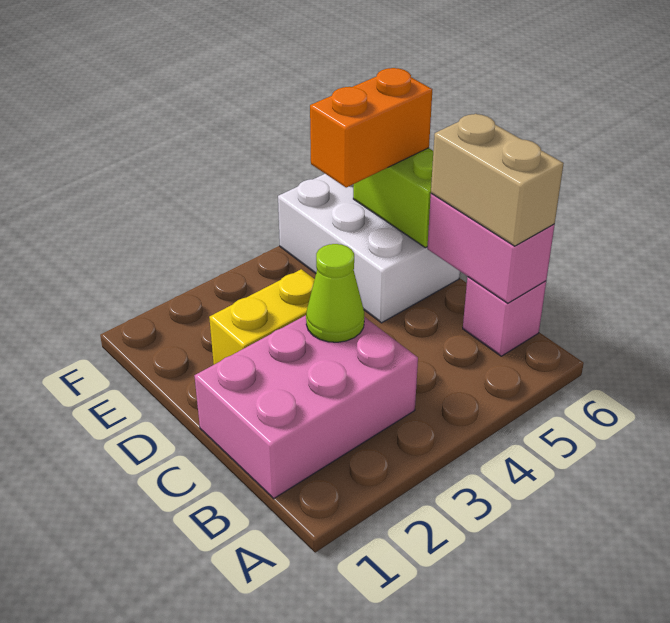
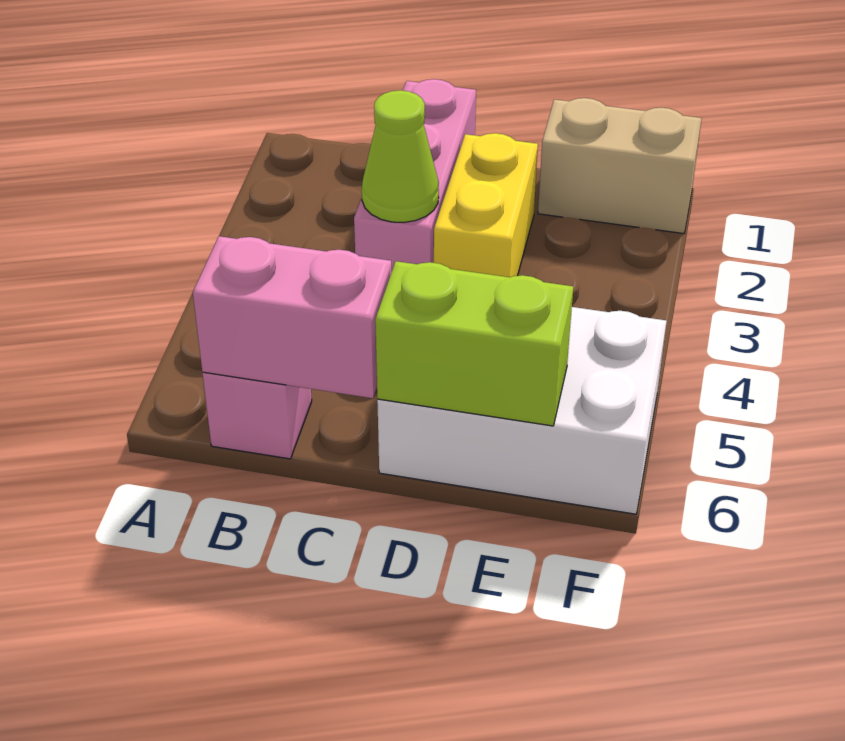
pink 2x3 brick [195,315,418,498] -> pink 1x3 brick [354,79,476,272]
tan 1x2 brick [431,114,564,246] -> tan 1x2 brick moved to [538,98,702,234]
orange 1x2 brick [310,68,432,188] -> none

